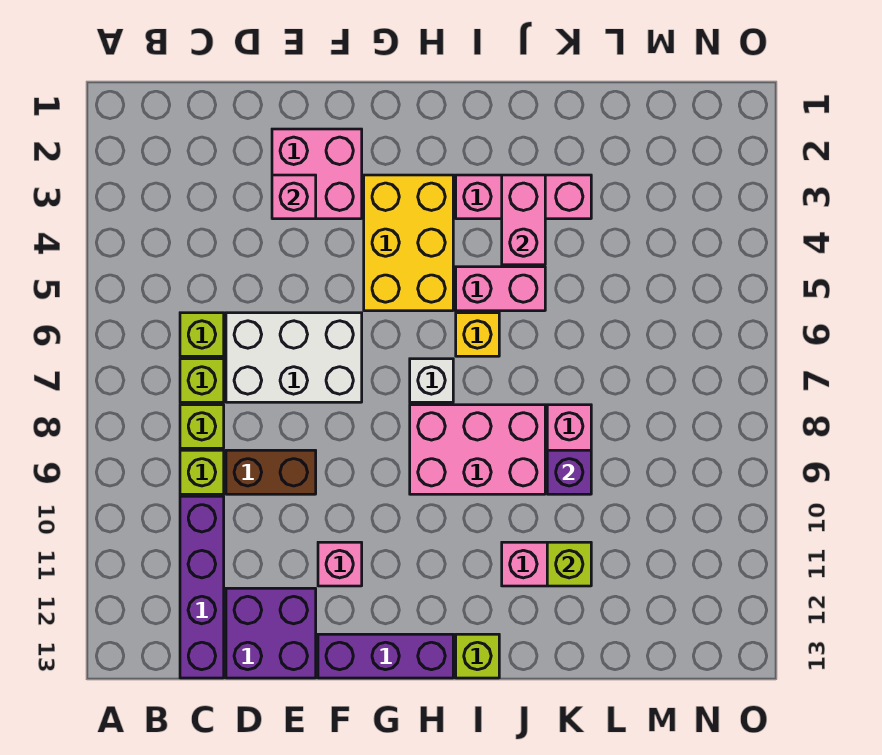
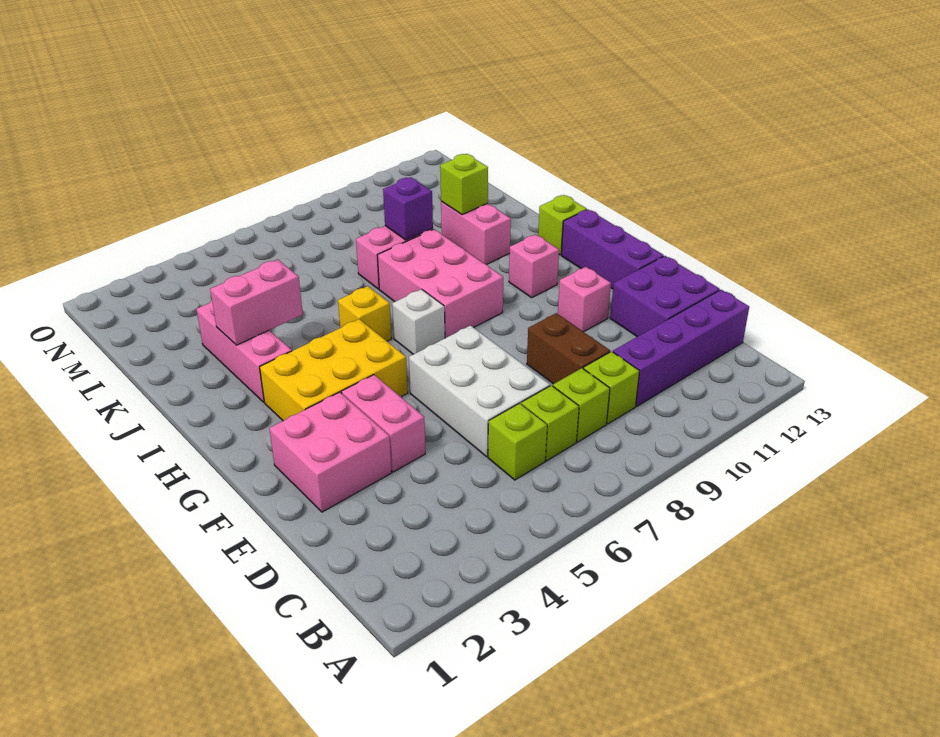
pink 1x1 brick [272,175,316,219] -> pink 1x1 brick moved to [509,234,559,298]
pink 1x2 brick [456,267,545,311] -> pink 1x2 brick moved to [341,375,425,472]

